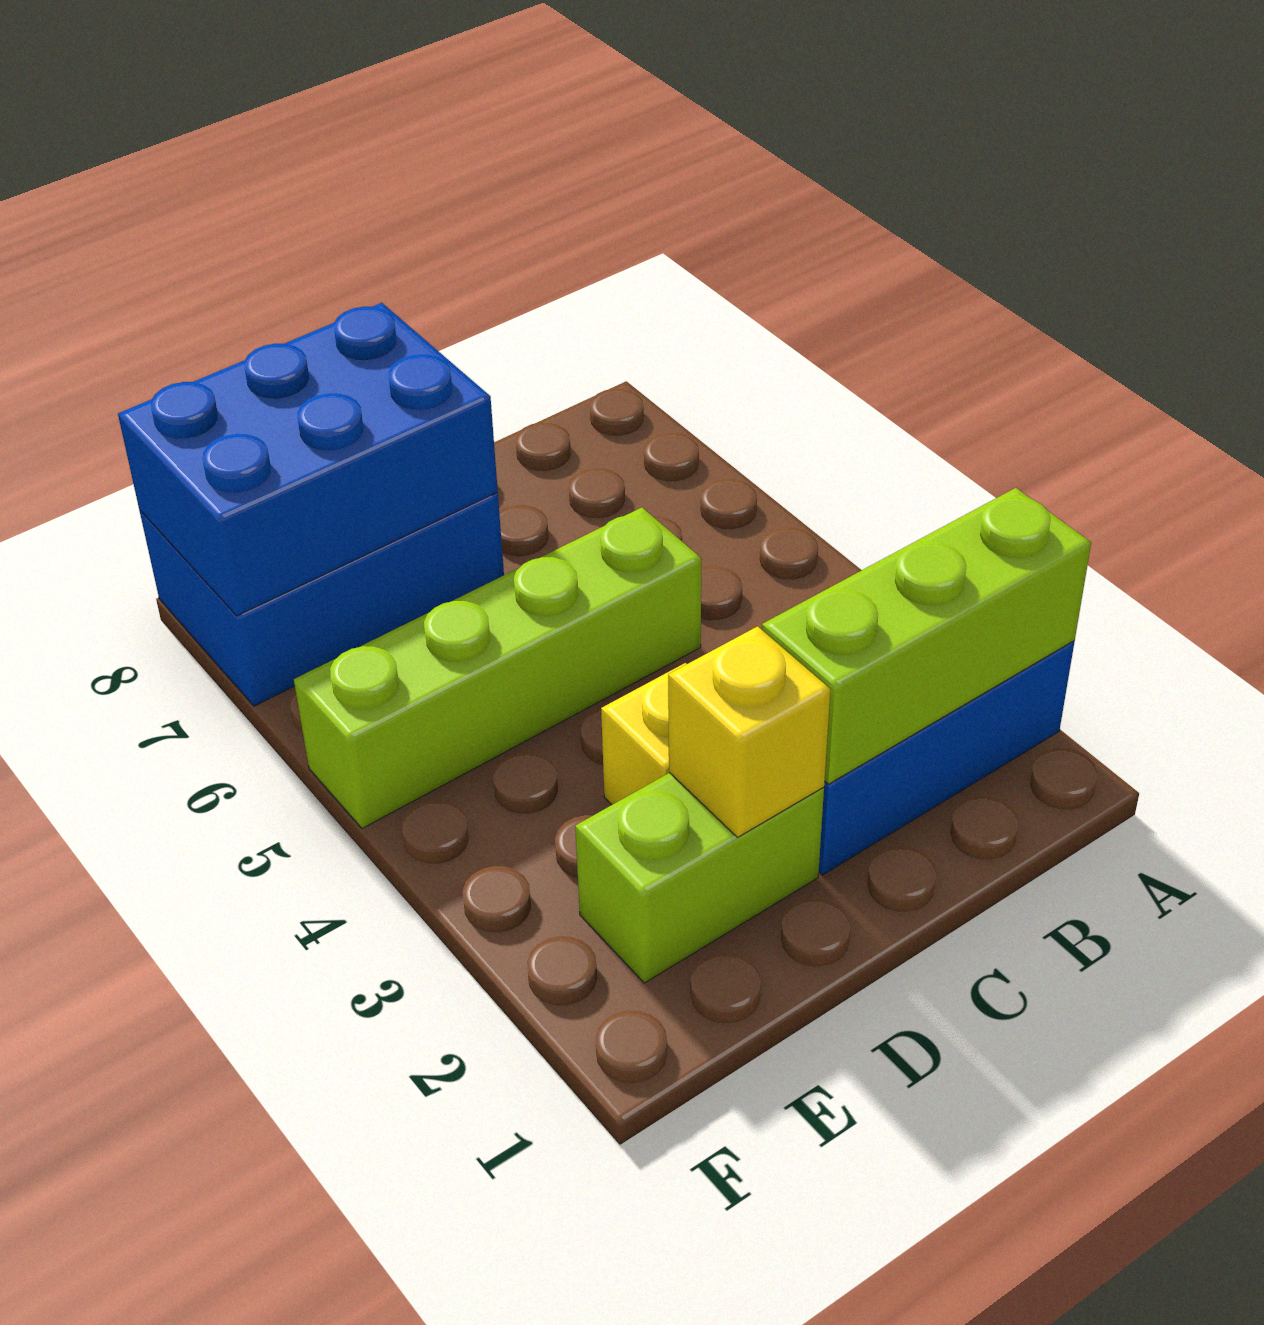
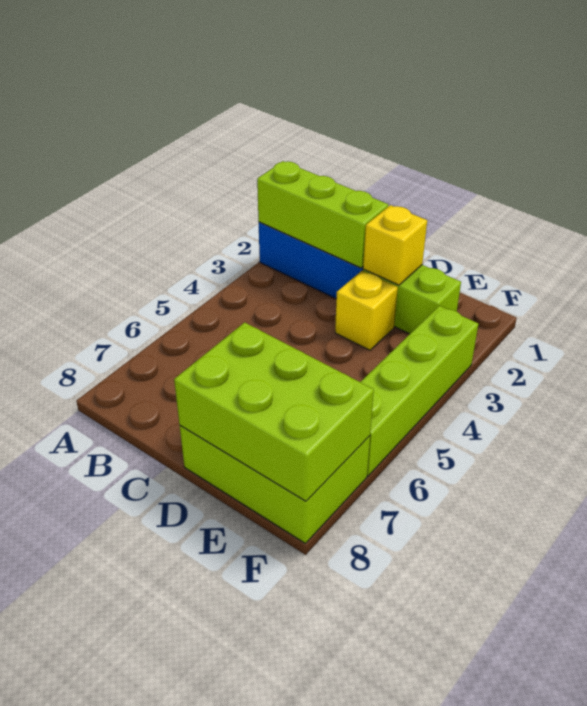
lime 1x4 brick [294,507,701,828] -> lime 1x4 brick turned to [361,306,478,476]
blue 2x3 brick [140,493,504,706] -> lime 2x3 brick [180,426,370,543]
blue 2x3 brick [118,303,498,616] -> lime 2x3 brick [174,322,374,501]

